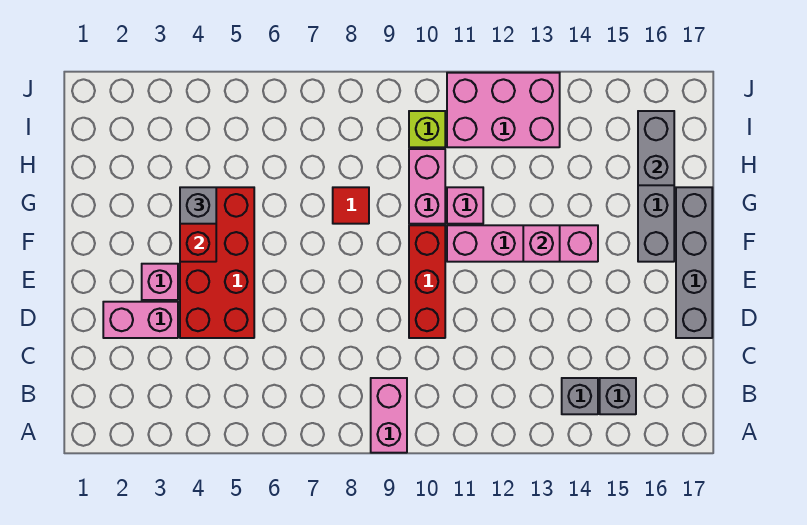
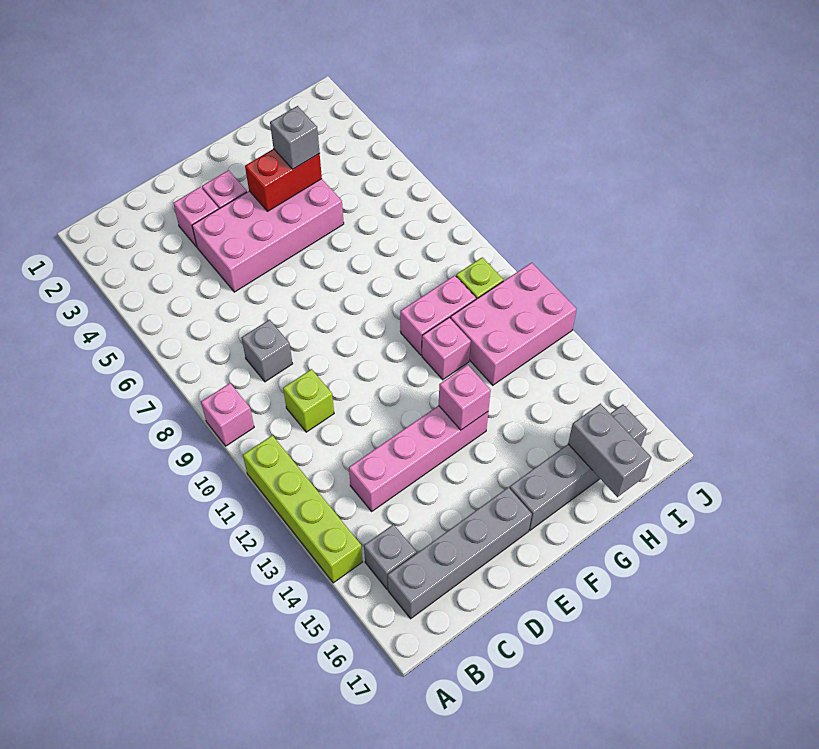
pink 1x2 brick [371,378,407,453] -> pink 1x1 brick [201,383,254,446]
none -> lime 1x4 brick [243,435,363,583]
grey 1x1 brick [562,378,598,414] -> grey 1x1 brick moved to [241,320,292,382]
none -> lime 1x1 brick [283,369,334,432]
pink 1x2 brick [103,302,178,338] -> pink 1x1 brick [173,187,219,247]
red 2x4 brick [180,187,254,338] -> pink 2x4 brick [192,179,344,292]
red 1x3 brick [409,225,445,338] -> none
grey 1x4 brick [676,187,712,338] -> grey 1x4 brick moved to [388,487,532,619]
pink 1x4 brick [447,225,598,262] -> pink 1x4 brick turned to [349,406,488,511]
red 1x1 tile [333,187,369,224] -> none
grey 1x2 brick [638,111,674,185] -> grey 1x2 brick turned to [568,404,651,497]
pink 2x3 brick [447,73,560,147] -> pink 2x3 brick turned to [450,263,577,385]

